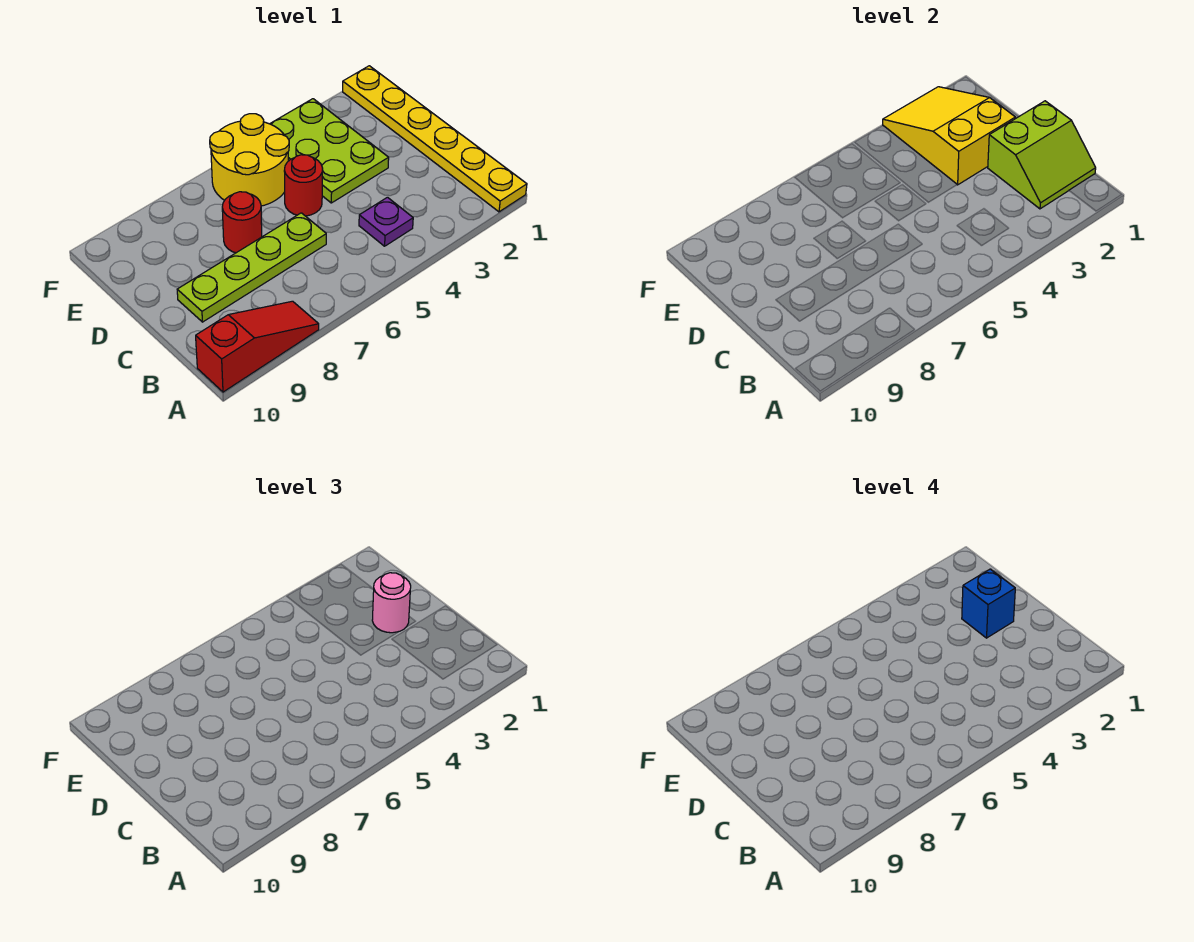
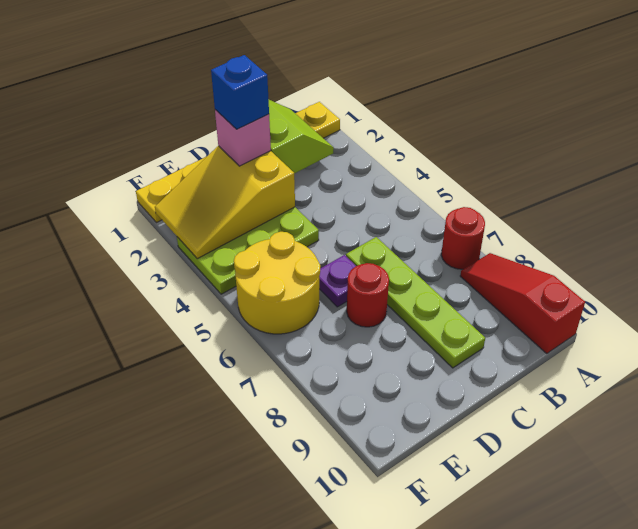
purple 1x1 plate [359,197,413,246] -> purple 1x1 plate moved to [319,255,356,307]
pink 1x1 round brick [372,573,411,633] -> pink 1x1 brick [215,110,271,166]
red 1x1 round brick [284,155,323,216] -> red 1x1 round brick moved to [441,207,485,269]

